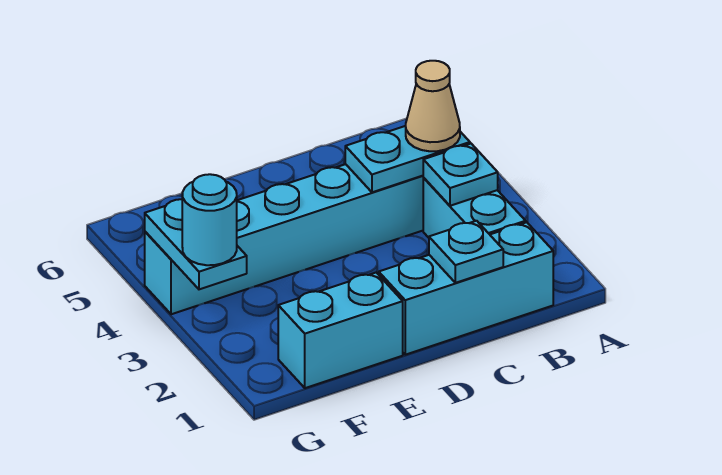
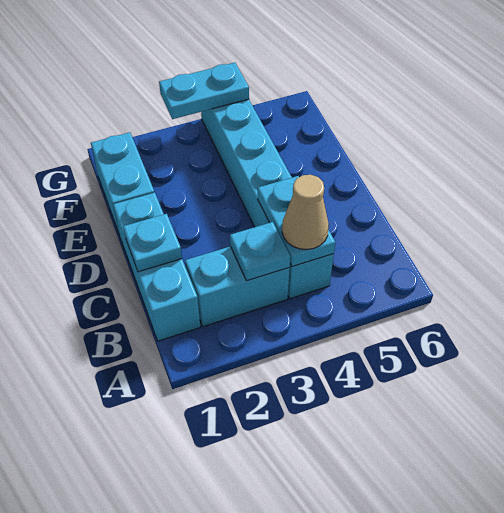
cyan 1x1 round brick [182,174,237,265] -> none

